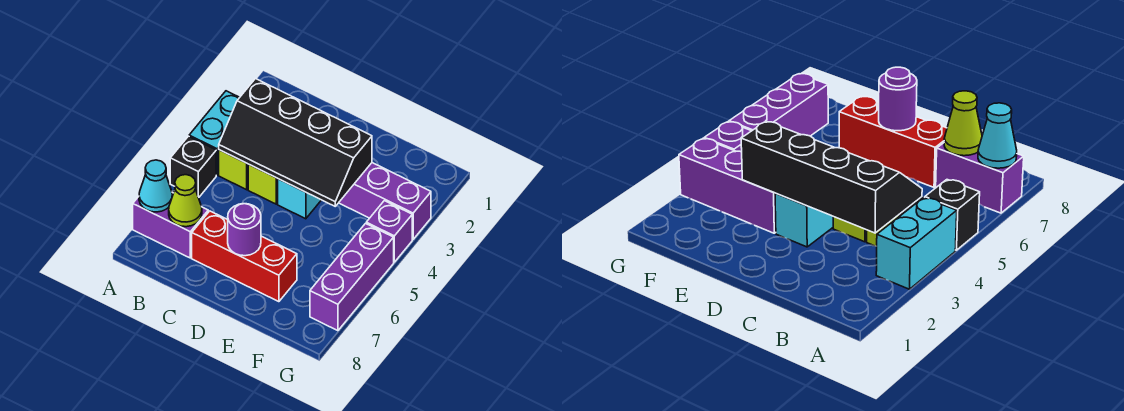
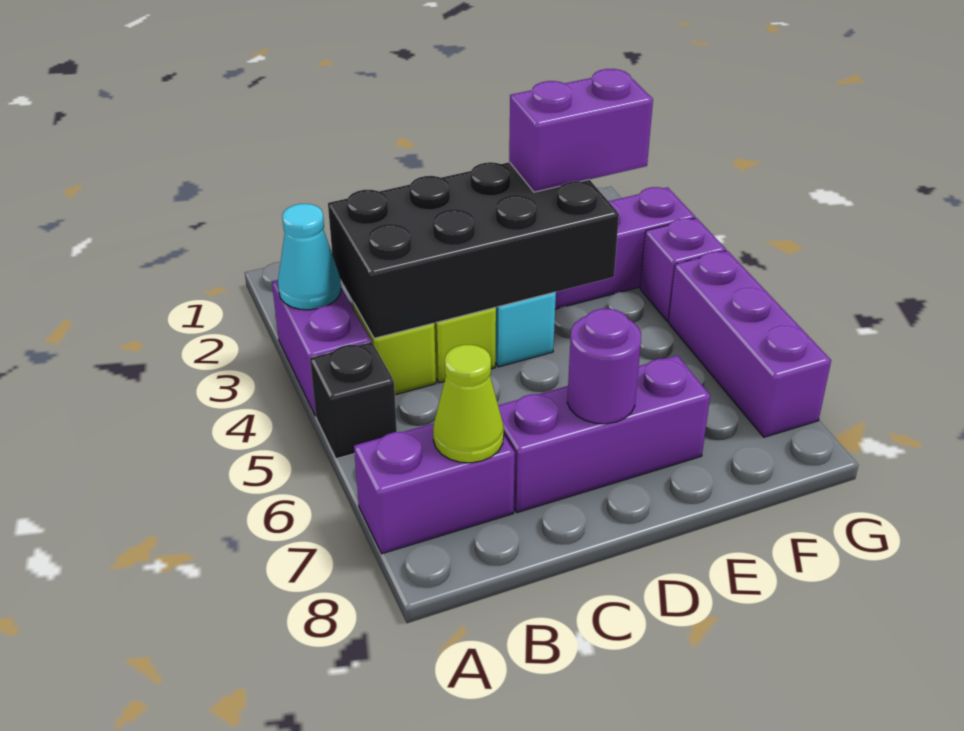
cyan 1x2 brick [189,91,240,175] -> purple 1x2 brick [272,280,371,416]
cyan 1x1 cone [139,160,172,212] -> cyan 1x1 cone moved to [278,204,341,310]
black 2x4 slope [219,79,372,206] -> black 2x4 brick [328,162,619,338]
red 1x3 brick [192,211,297,302] -> purple 1x3 brick [498,355,710,512]
none -> purple 1x2 brick [509,69,653,192]

